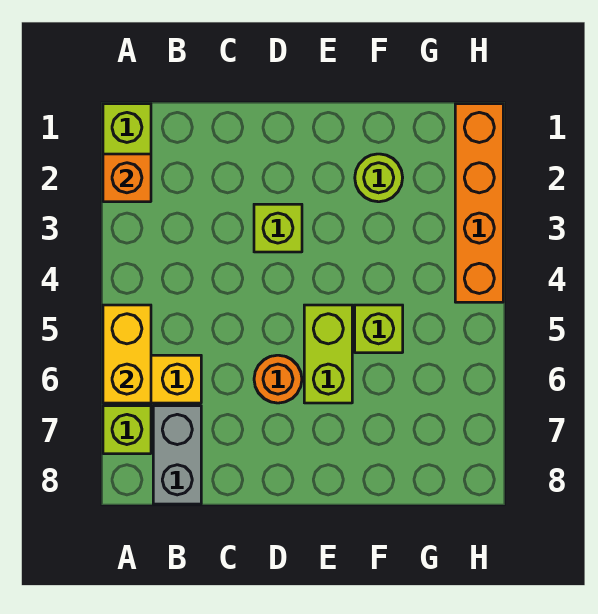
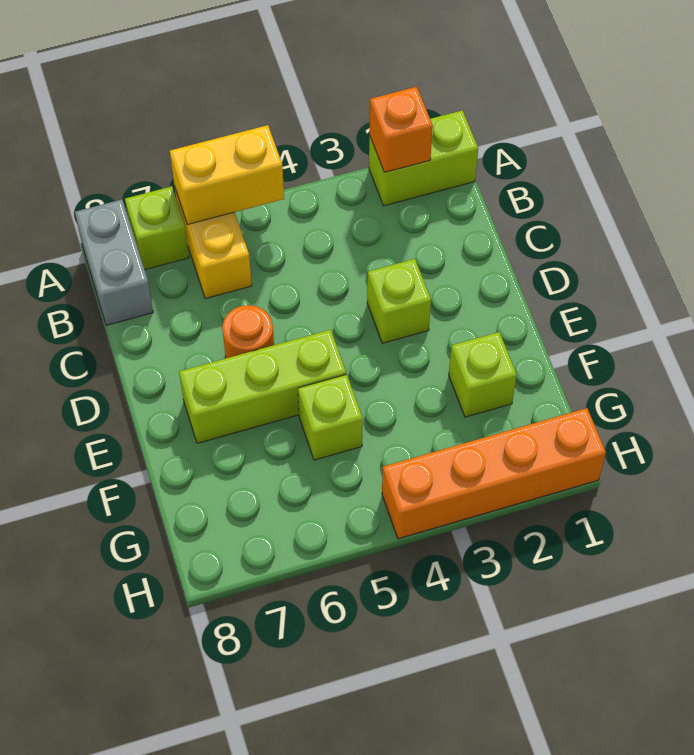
grey 1x2 brick [153,406,201,504] -> grey 1x2 brick turned to [75,199,153,325]
lime 1x2 brick [304,305,352,403] -> lime 1x3 brick [179,330,346,443]
lime 1x1 round brick [355,154,403,202] -> lime 1x1 brick [449,332,517,417]

